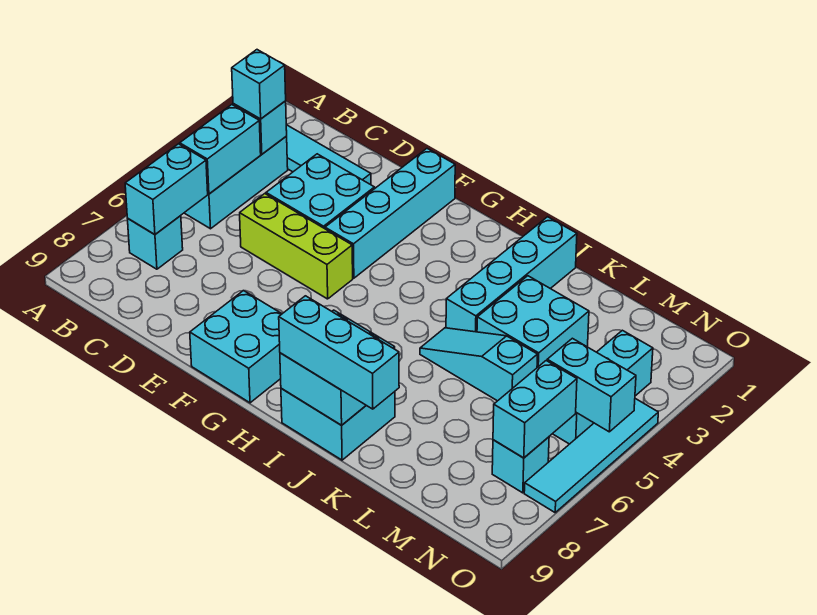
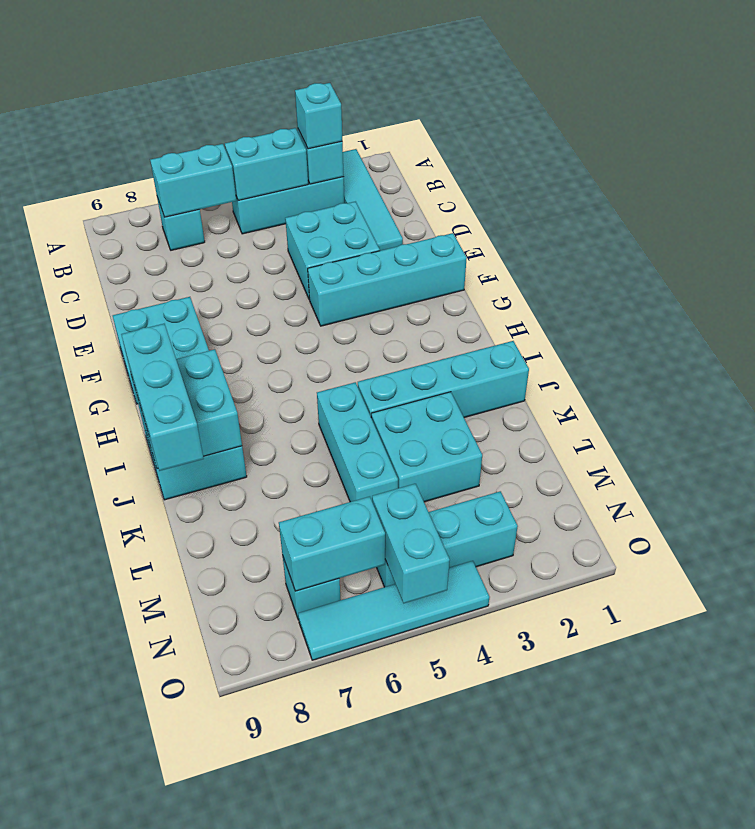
lime 1x3 brick [240,194,353,299] -> none
cyan 1x3 slope [420,328,538,401] -> cyan 1x3 brick [317,382,398,502]

